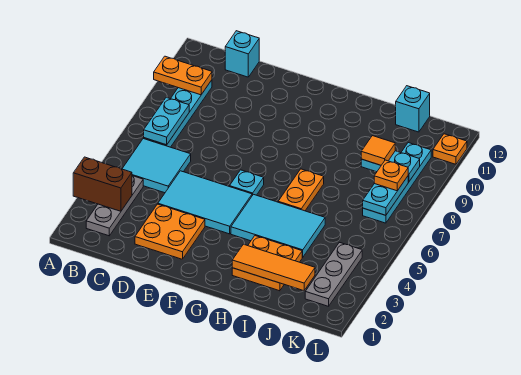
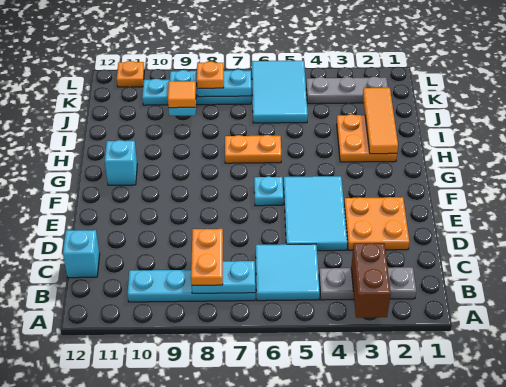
orange 1x2 plate [154,56,212,95] -> orange 1x2 plate moved to [191,229,223,285]
cyan 2x3 tile [231,194,325,257] -> cyan 2x3 tile moved to [252,61,308,123]
cyan 1x1 brick [396,86,430,132] -> cyan 1x1 brick moved to [105,140,137,185]

